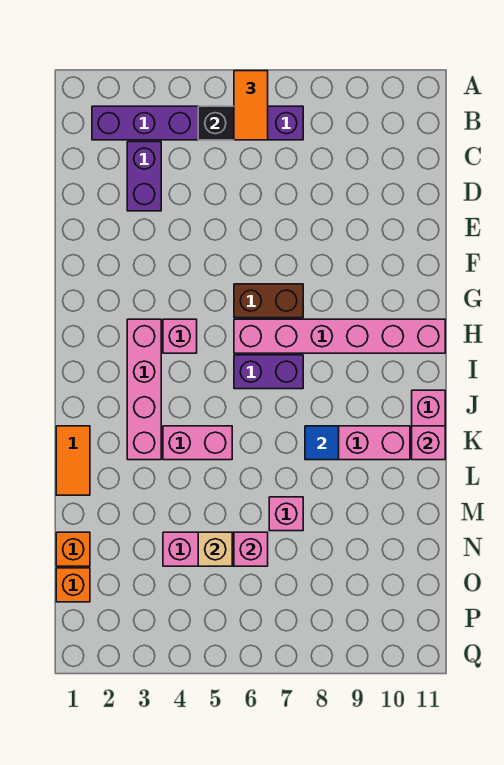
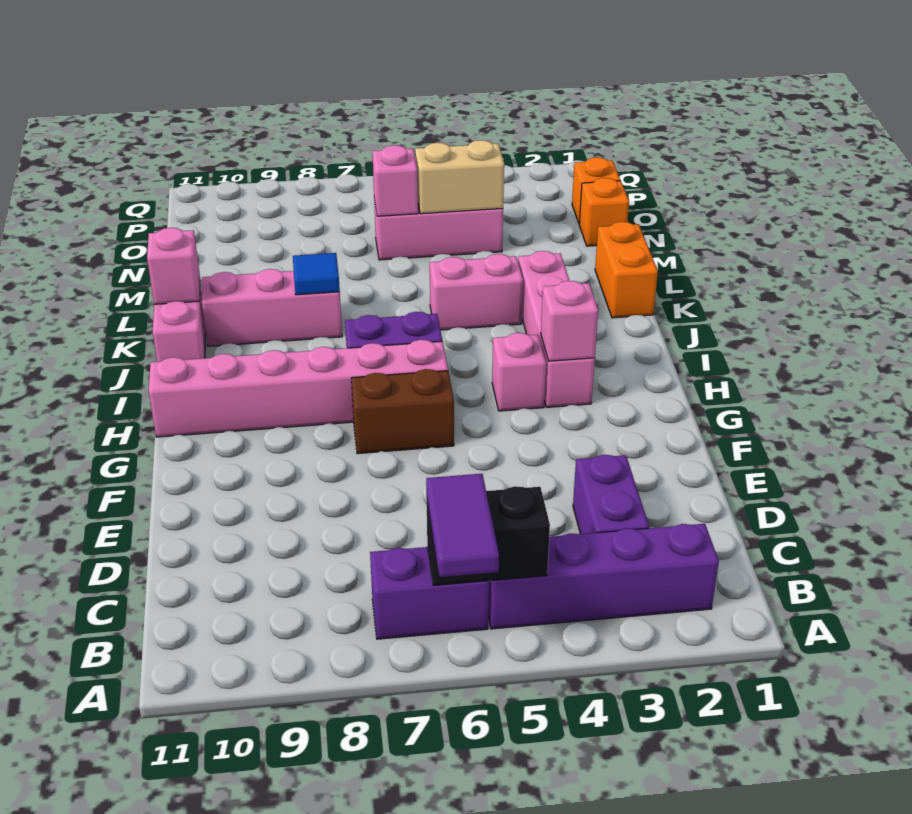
orange 1x2 tile [234,71,268,140] -> purple 1x2 tile [426,474,499,577]
orange 1x2 tile [56,426,90,495] -> orange 1x2 brick [595,222,658,318]
pink 1x1 brick [269,497,303,531] -> pink 1x1 brick moved to [541,281,598,361]
tan 1x1 brick [198,532,232,566] -> tan 1x2 brick [415,140,504,214]

